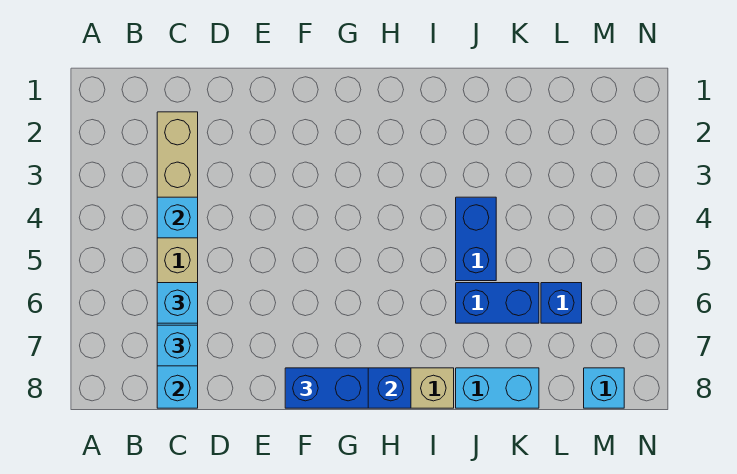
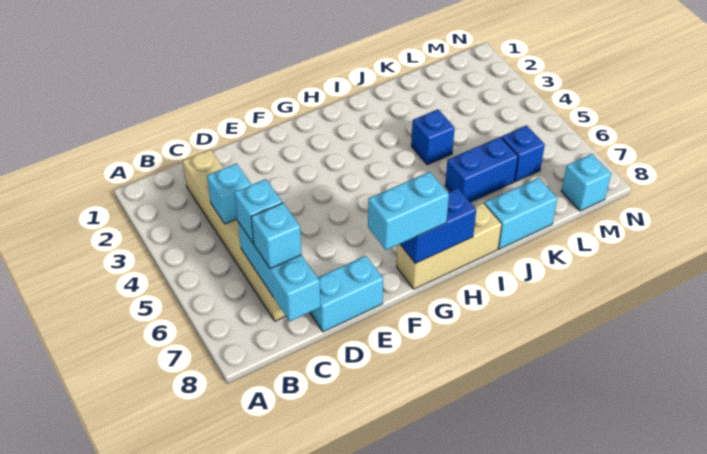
none -> cyan 1x2 brick [310,256,383,332]
blue 1x2 brick [285,368,368,408] -> cyan 1x2 brick [368,172,449,250]
blue 1x2 brick [456,197,496,281] -> blue 1x1 brick [411,109,455,165]

